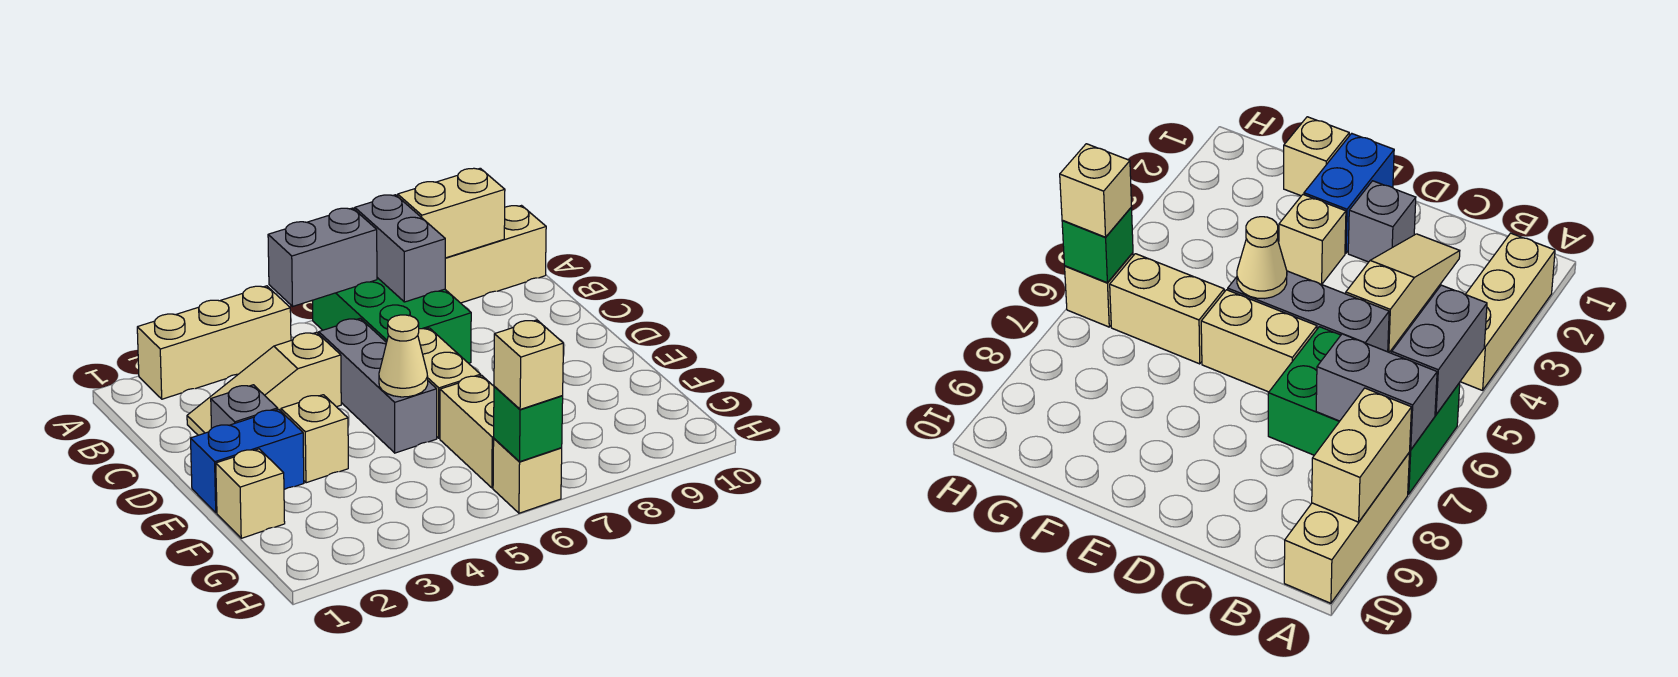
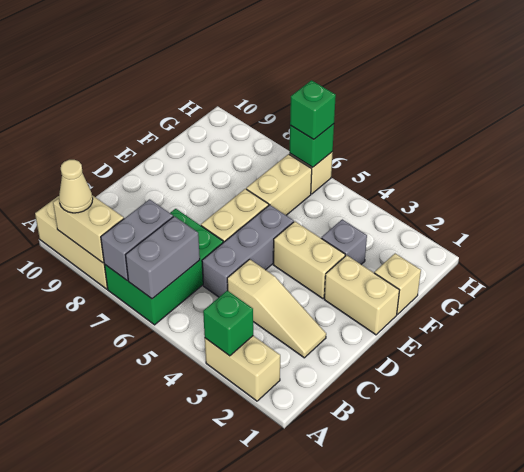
tan 1x3 brick [137,286,291,399] -> tan 1x2 brick [205,336,280,401]
none -> green 1x1 brick [203,290,253,356]
grey 1x2 brick [268,208,377,306] -> grey 1x2 brick turned to [126,216,200,299]
grey 1x1 brick [211,385,278,429] -> grey 1x1 brick moved to [321,219,367,264]
blue 1x2 brick [191,409,304,513] -> tan 1x2 brick [324,255,400,335]
tan 1x1 brick [281,395,348,483] -> tan 1x2 brick [273,221,345,299]
tan 1x1 cone [379,315,428,397] -> tan 1x1 cone moved to [59,160,93,213]
tan 1x1 brick [494,320,563,409] -> green 1x1 brick [290,80,336,139]

